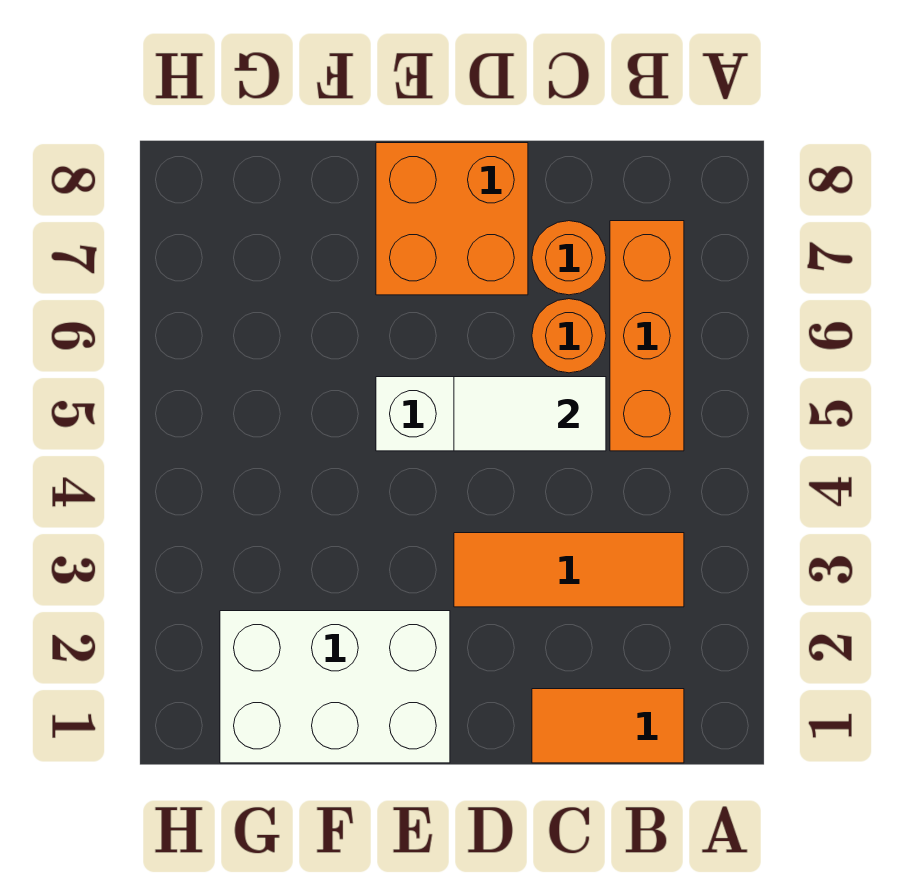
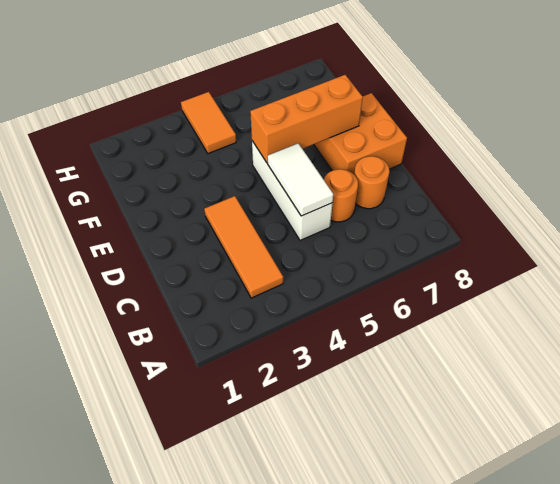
orange 1x2 tile [532,689,684,763] -> orange 1x2 tile moved to [181,92,236,154]
orange 1x3 brick [610,221,684,451] -> orange 1x3 brick moved to [250,75,363,163]
white 2x3 brick [220,611,450,763] -> none

